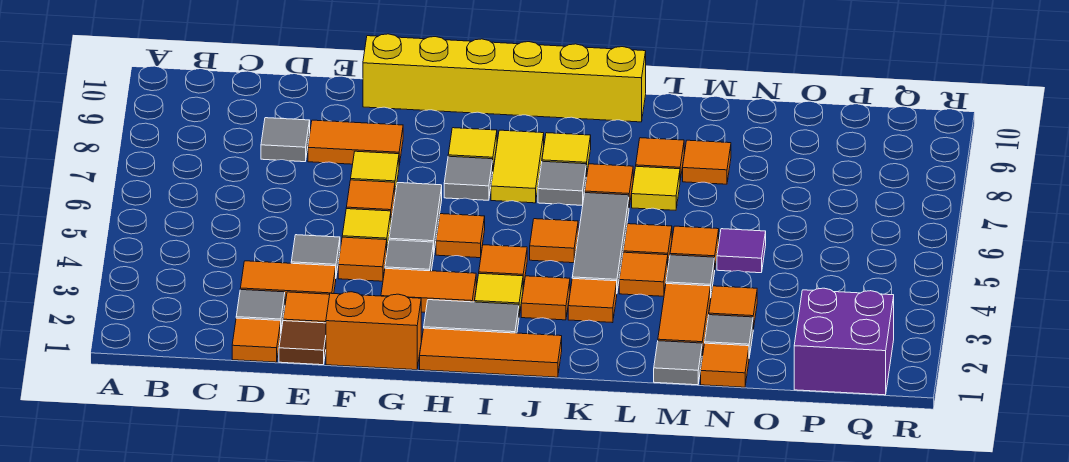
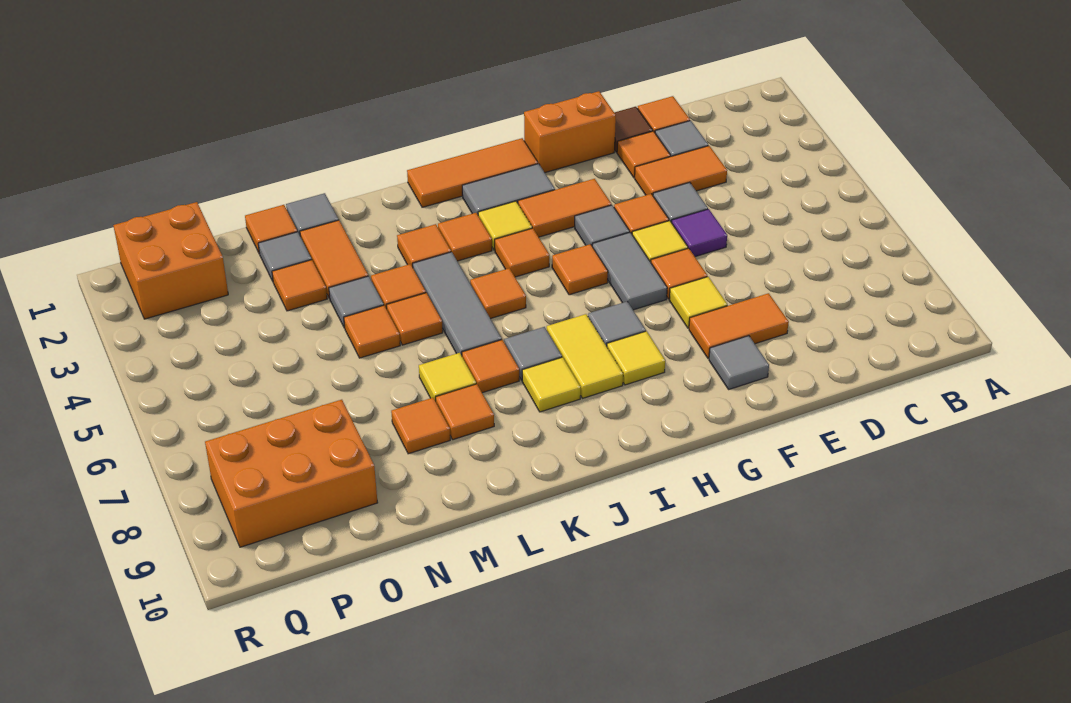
grey 1x1 tile [261,118,310,162] -> grey 1x1 tile moved to [709,336,769,389]
yellow 1x6 brick [363,34,646,122] -> none
purple 1x1 tile [717,229,766,273] -> purple 1x1 tile moved to [672,209,727,257]
none -> orange 2x3 brick [205,400,378,547]
purple 2x2 brick [794,288,894,395] -> orange 2x2 brick [113,202,228,319]

